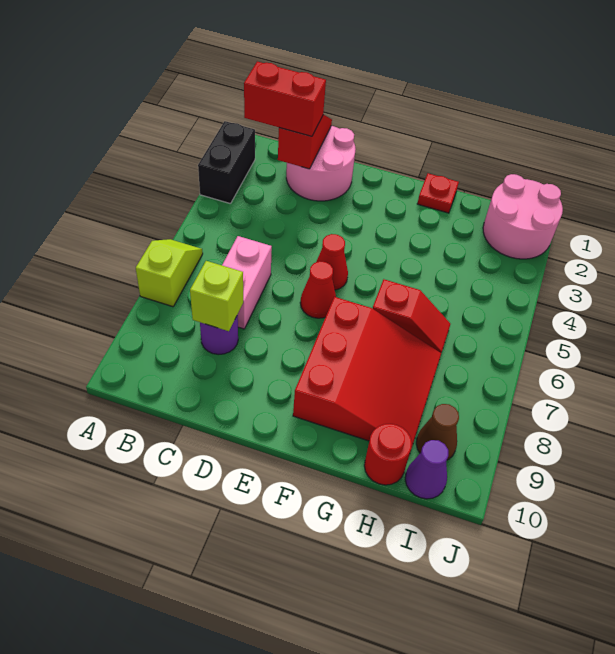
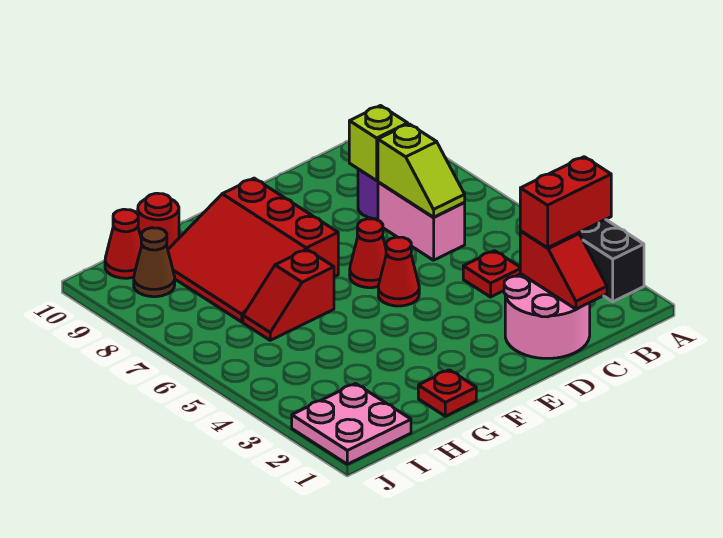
lime 1x2 slope [136,239,203,307] -> lime 1x2 slope moved to [378,124,465,217]
none -> red 1x1 plate [463,251,520,297]
pink 2x2 round brick [483,174,563,259] -> pink 2x2 plate [292,384,411,464]
purple 1x1 cone [405,440,448,499] -> red 1x1 cone [105,209,142,278]

